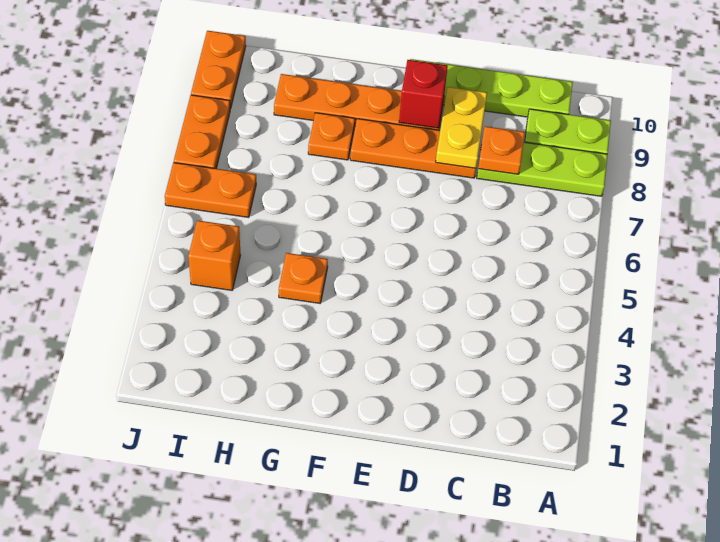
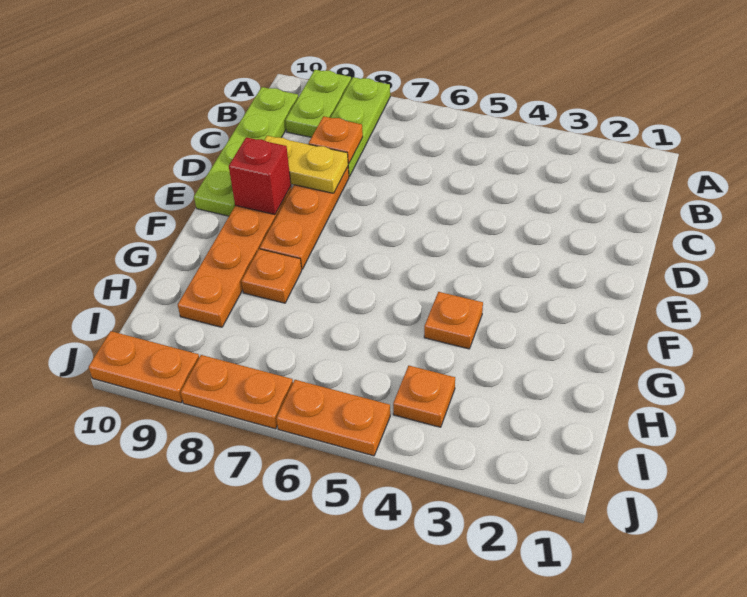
orange 1x1 brick [188,220,240,290] -> orange 1x1 plate [393,366,455,427]
orange 1x2 plate [165,163,256,217] -> orange 1x2 plate turned to [276,380,390,456]

